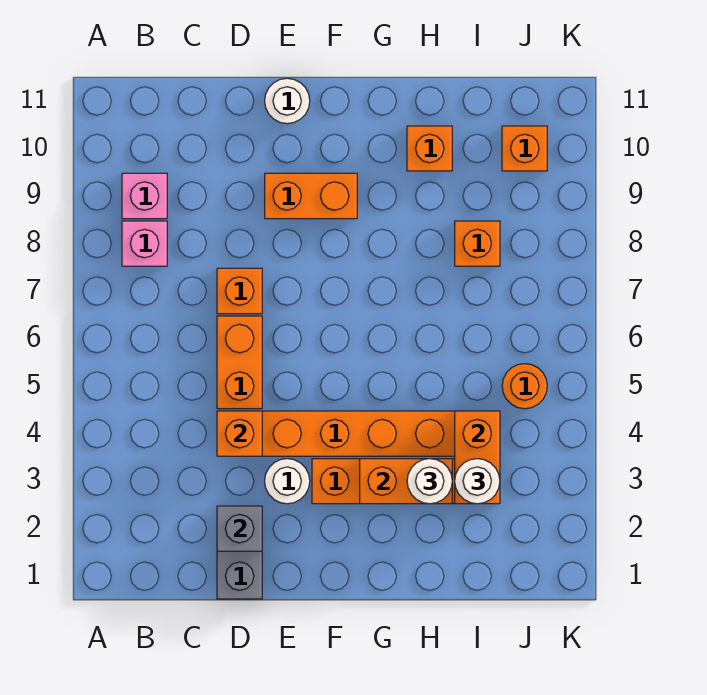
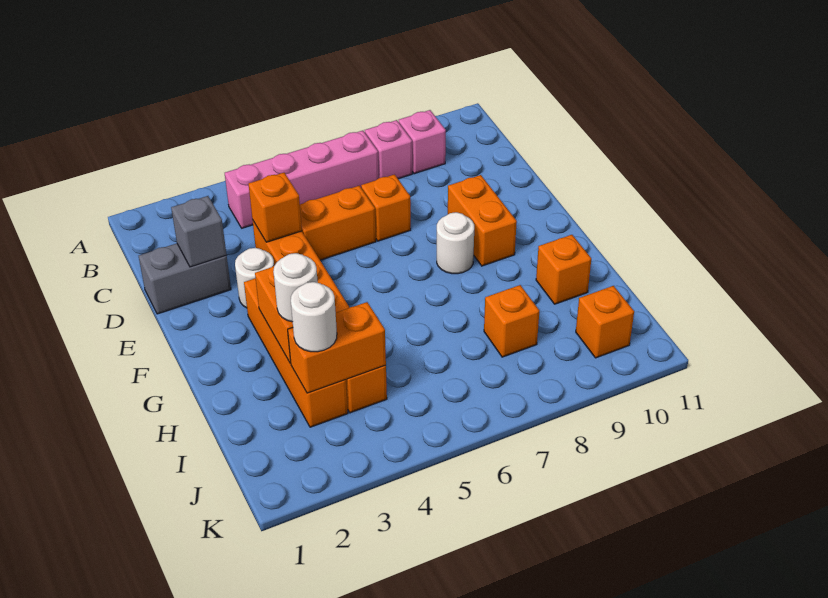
none -> pink 1x4 brick [225,131,379,228]
white 1x1 round brick [265,78,310,124] -> white 1x1 round brick moved to [437,212,474,274]
orange 1x1 round brick [502,364,547,409] -> none

